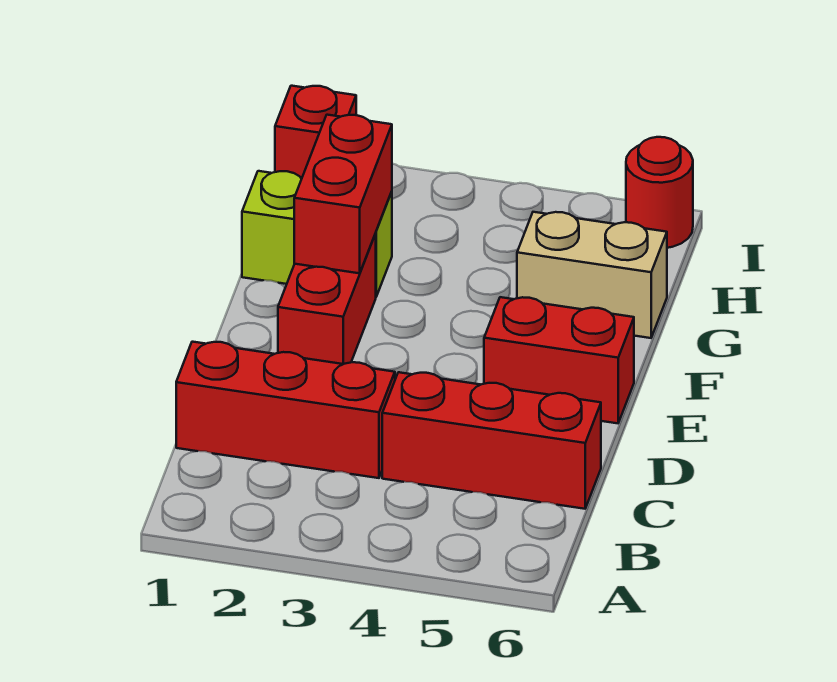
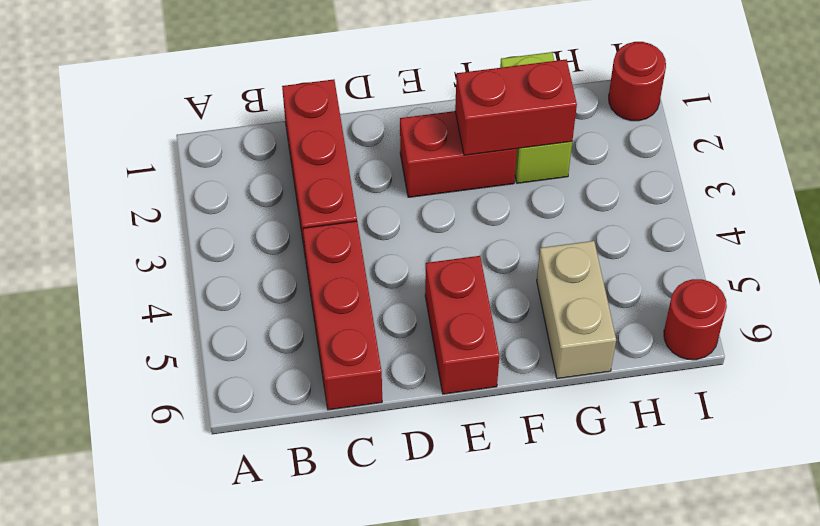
red 1x1 brick [275,86,356,177] -> red 1x1 round brick [609,42,666,121]

